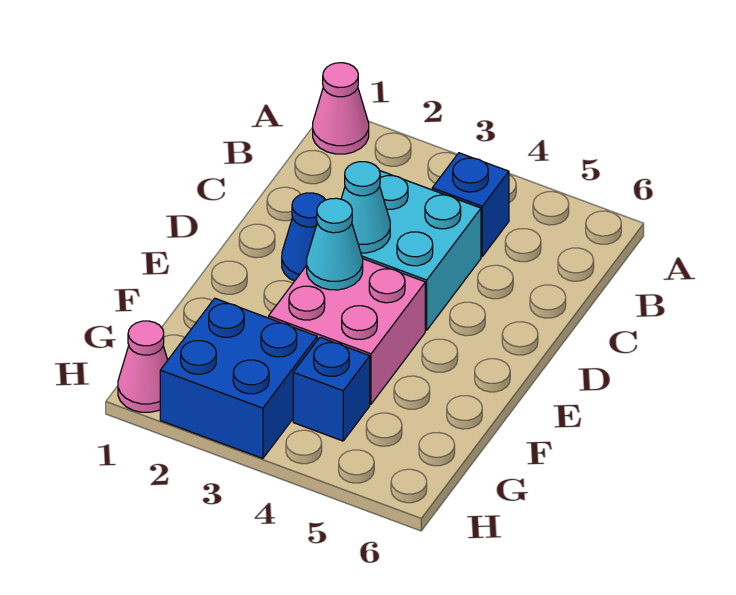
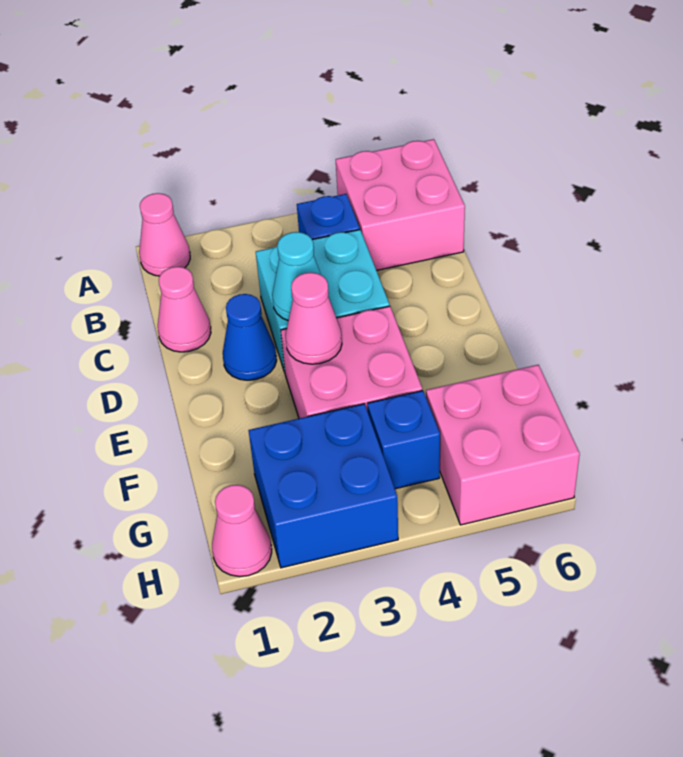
none -> pink 2x2 brick [336,139,465,271]
none -> pink 1x1 cone [158,267,211,352]
cyan 1x1 cone [307,198,363,290] -> pink 1x1 cone [286,273,342,364]
none -> pink 2x2 brick [426,365,580,525]

